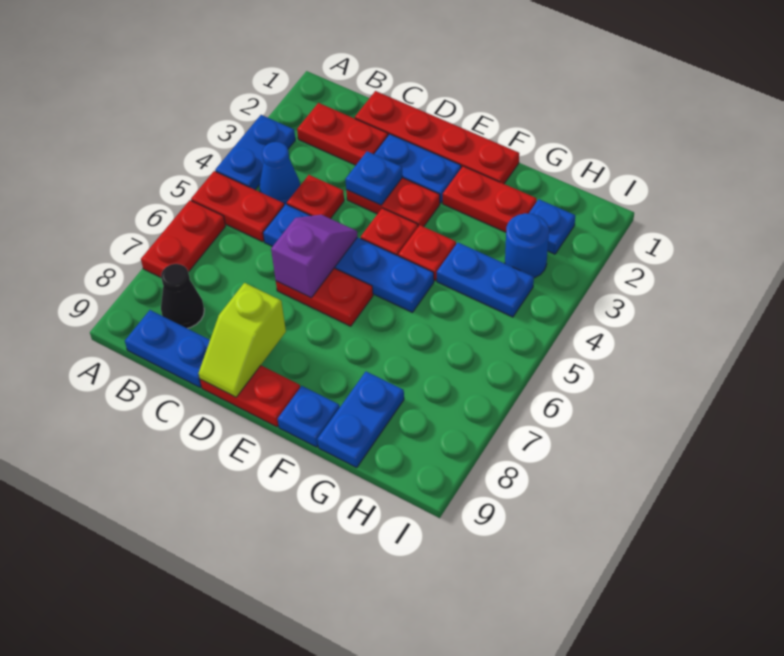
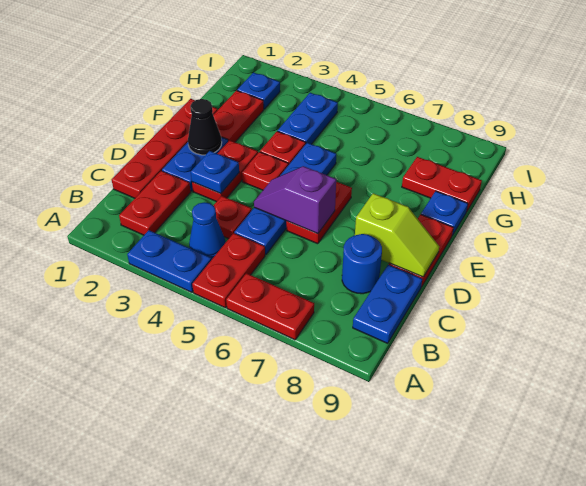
black 1x1 cone [161,264,204,328] -> black 1x1 cone moved to [188,99,222,155]
blue 1x2 plate [317,372,404,468] -> red 1x2 plate [402,157,482,212]
blue 1x1 round brick [505,213,549,278] -> blue 1x1 round brick moved to [342,234,382,294]

